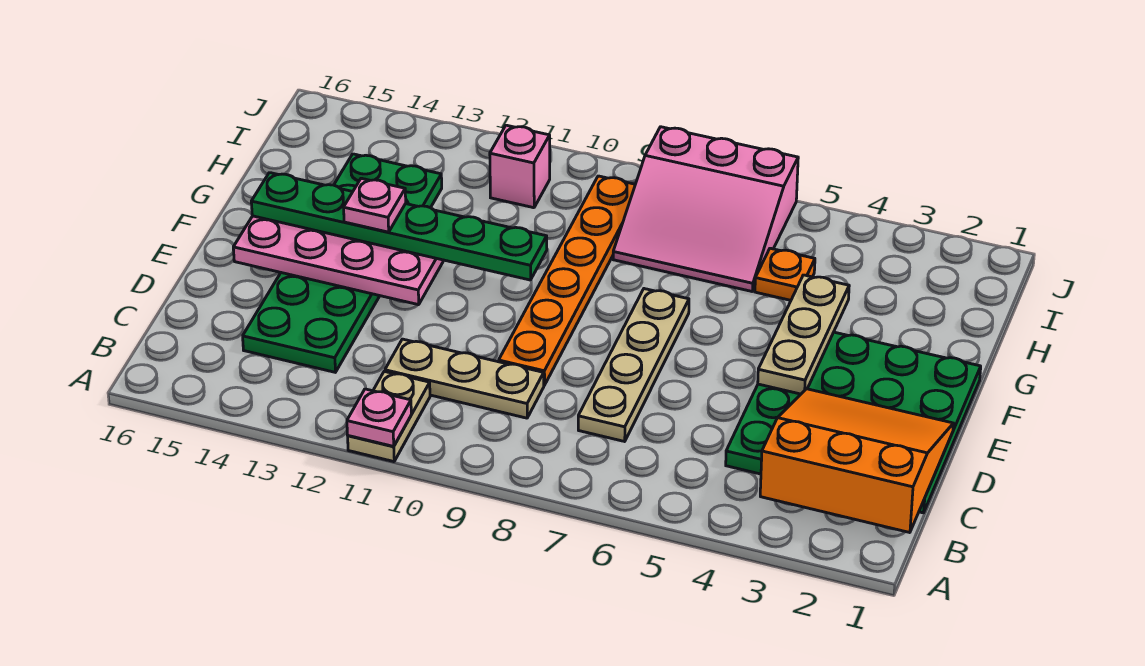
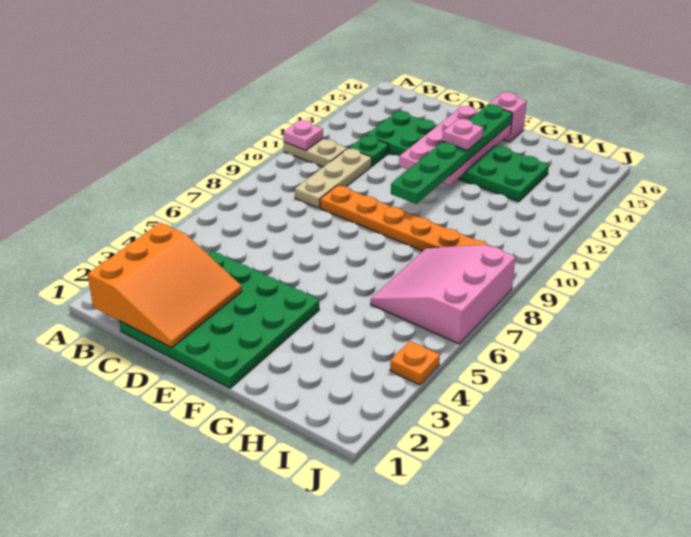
tan 1x4 plate [578,289,689,441] -> none
none -> green 1x1 plate [349,135,388,166]
tan 1x3 plate [758,275,849,394] -> none
orange 1x1 plate [755,248,815,300] -> orange 1x1 plate moved to [390,341,440,385]
pink 1x1 brick [490,125,550,208] -> pink 1x1 brick moved to [489,92,527,142]

